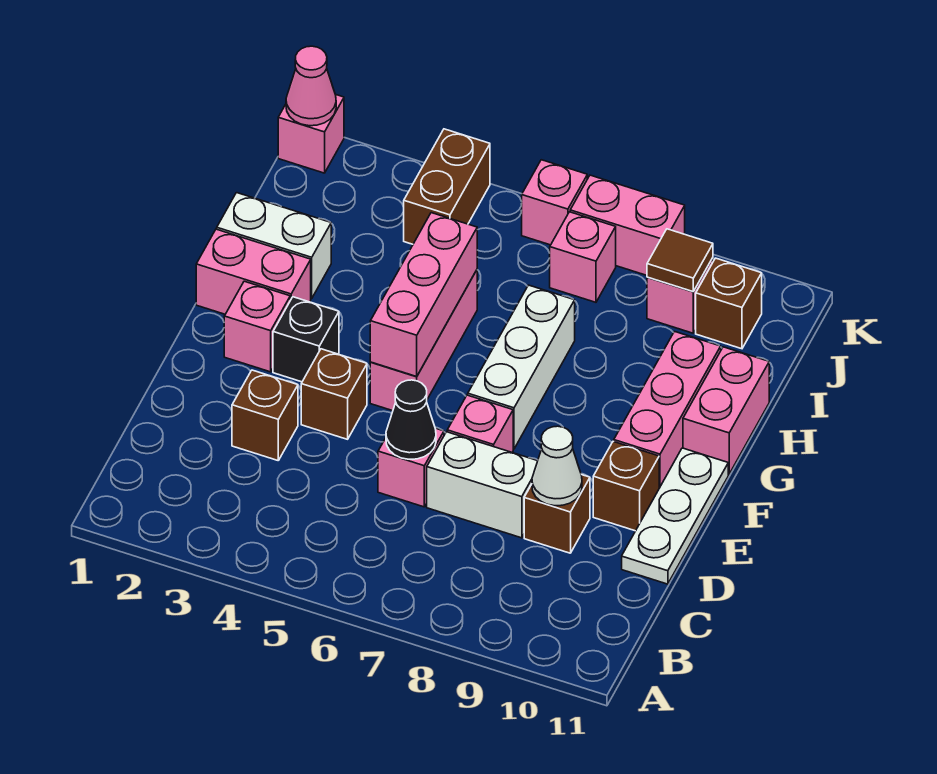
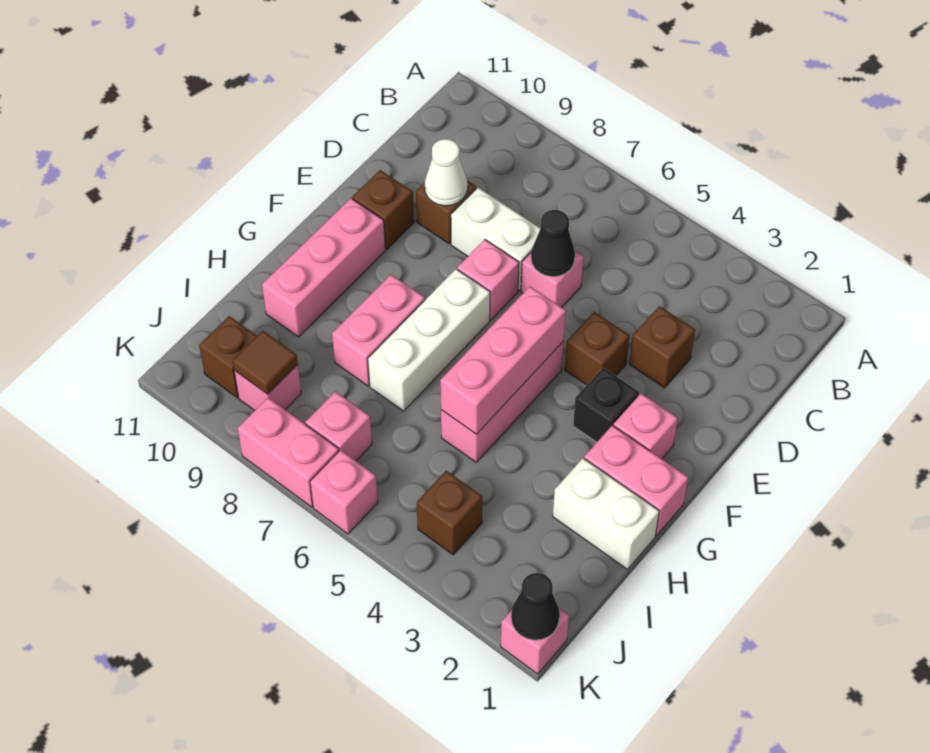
white 1x3 plate [622,448,728,584] -> none
pink 1x2 brick [683,347,769,474] -> pink 1x2 brick moved to [332,275,425,386]
brown 1x2 brick [404,129,490,244] -> brown 1x1 brick [417,471,482,555]
pink 1x1 cone [286,46,336,126] -> black 1x1 cone [511,573,560,640]

